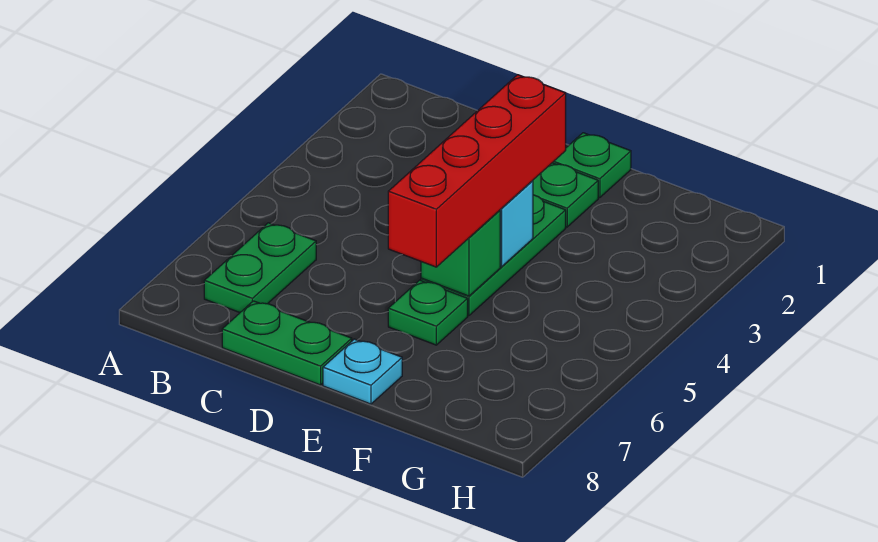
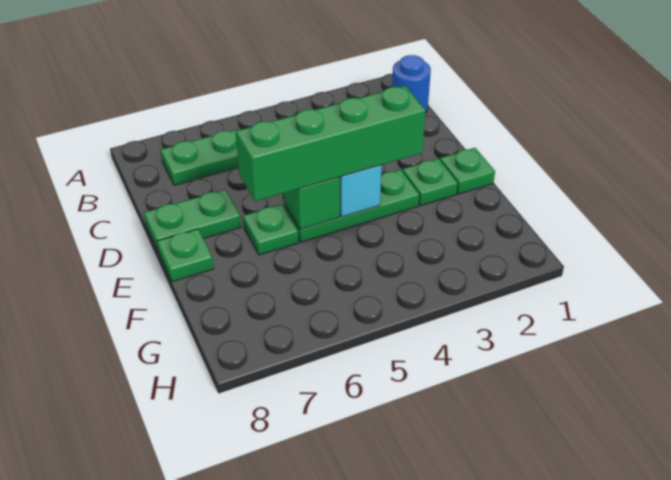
none -> blue 1x1 round brick [392,55,431,113]
green 1x2 plate [222,301,352,385] -> green 1x2 plate turned to [144,189,241,252]
red 1x4 brick [388,75,566,267] -> green 1x4 brick [236,86,425,201]
cyan 1x1 plate [323,339,402,404] -> green 1x1 plate [157,229,214,282]

